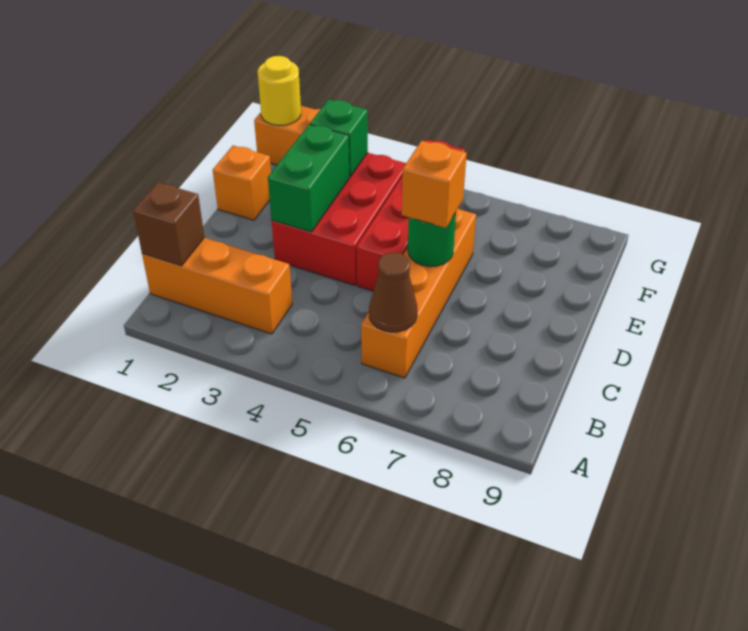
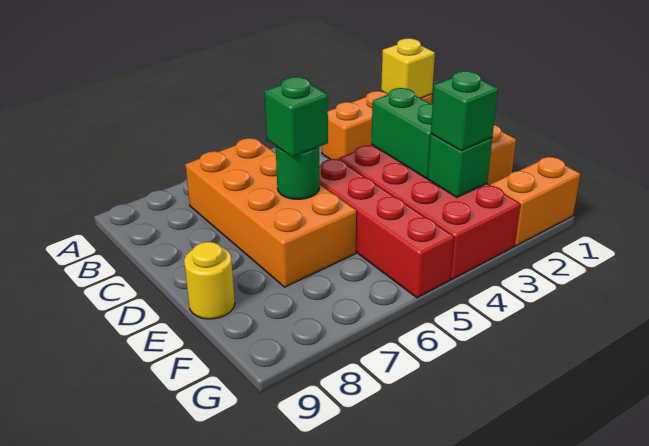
brown 1x1 brick [133,182,204,266] -> yellow 1x1 brick [381,38,435,98]
orange 1x4 brick [361,209,476,378] -> orange 2x4 brick [185,138,356,287]
brown 1x1 cone [369,252,417,332] -> none
red 2x3 brick [272,153,406,285] -> red 2x4 brick [339,145,520,280]
orange 1x1 brick [402,141,467,228] -> green 1x1 brick [265,77,328,157]
none -> green 1x1 brick [431,71,498,151]
yellow 1x1 round brick [258,56,301,126] -> yellow 1x1 round brick moved to [184,242,235,319]

